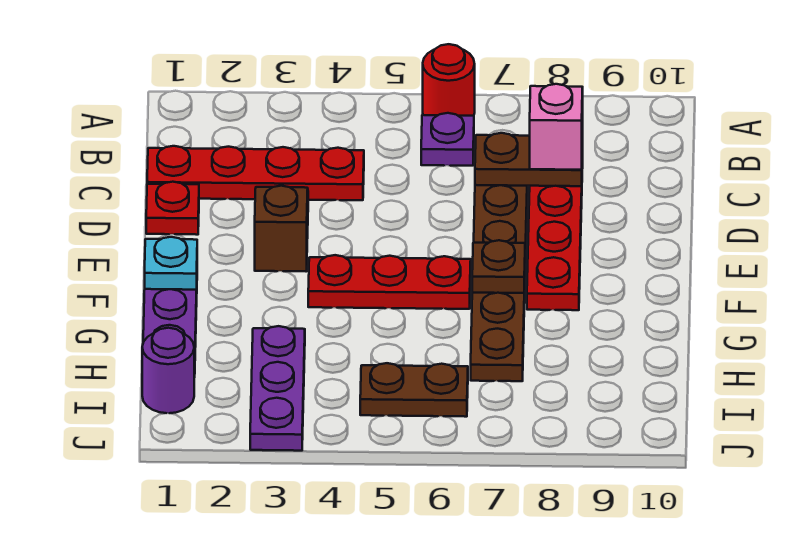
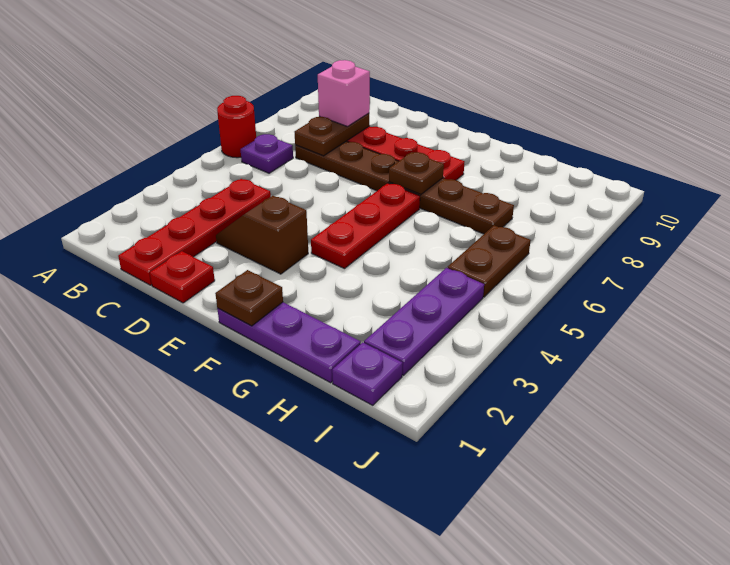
cyan 1x1 plate [145,237,197,290] -> brown 1x1 plate [215,270,283,326]
purple 1x3 plate [250,326,305,451] -> purple 1x3 plate turned to [364,268,484,375]
purple 1x1 round brick [142,328,194,413] -> purple 1x1 plate [332,342,403,405]

